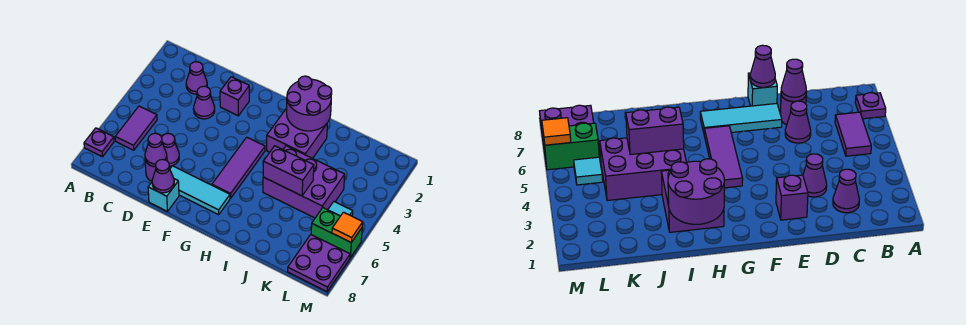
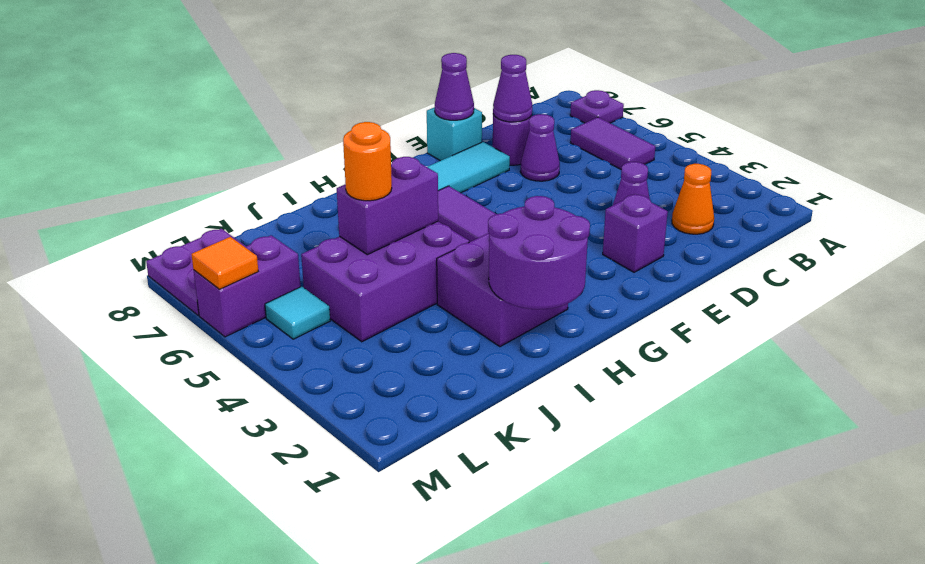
purple 1x1 cone [186,62,207,94] -> orange 1x1 cone [672,164,714,234]
none -> orange 1x1 round brick [343,122,392,201]
green 1x2 brick [311,208,362,258] -> purple 1x2 brick [194,235,301,337]

